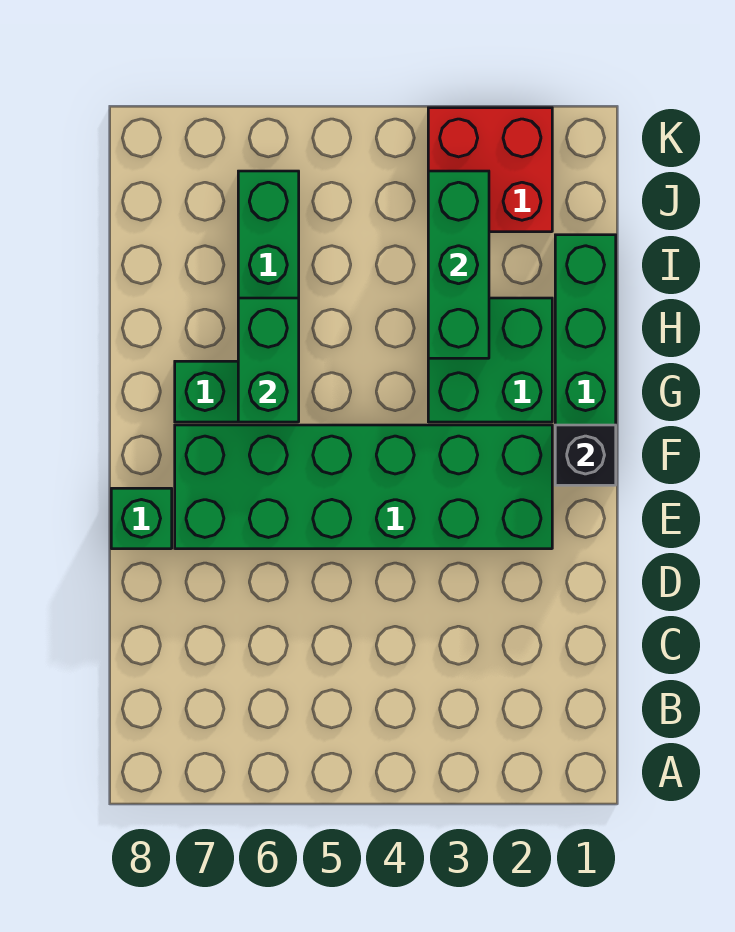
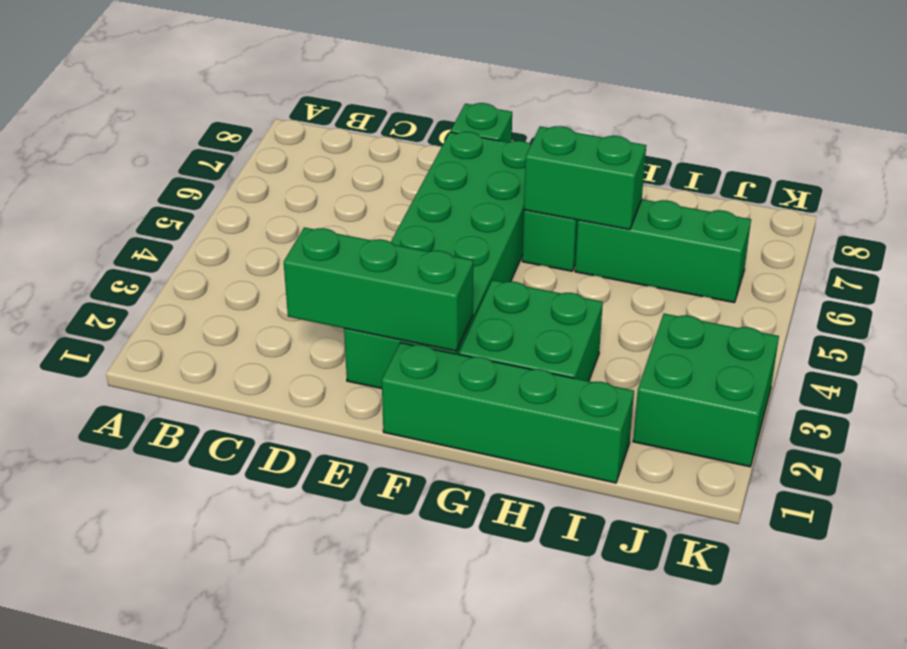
black 1x1 brick [555,425,616,485] -> none
green 1x3 brick [428,171,489,358] -> green 1x3 brick moved to [284,227,473,351]
red 2x2 brick [428,108,552,232] -> green 2x2 brick [633,314,779,467]

